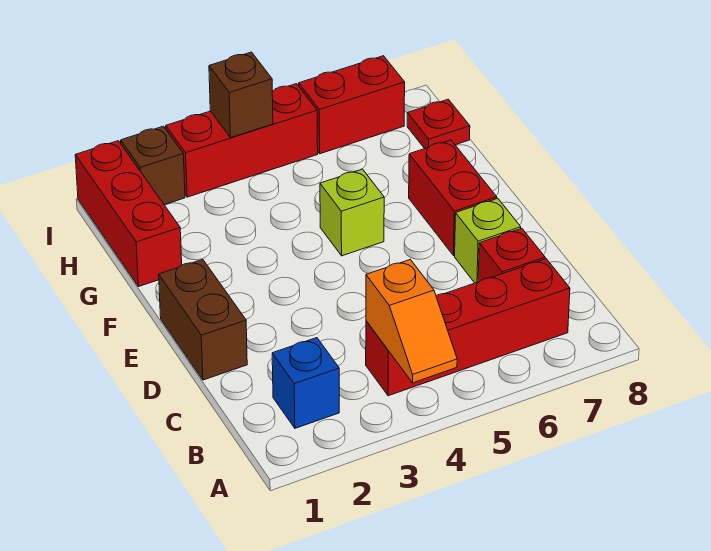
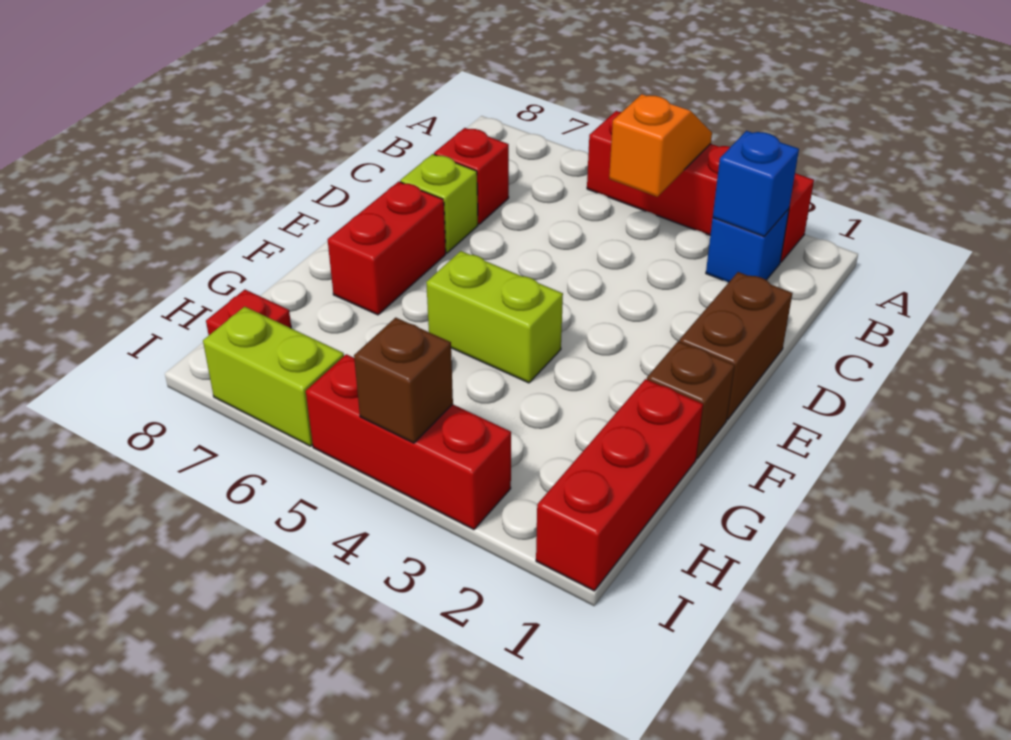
none -> blue 1x1 brick [713,131,799,237]
red 1x4 brick [366,259,570,396] -> red 1x4 brick moved to [587,111,814,262]
lime 1x1 brick [320,169,384,256] -> lime 1x2 brick [426,251,563,383]
brown 1x1 brick [121,126,185,205] -> brown 1x1 brick moved to [647,341,735,459]
red 1x2 brick [299,56,405,154] -> lime 1x2 brick [203,307,344,446]

